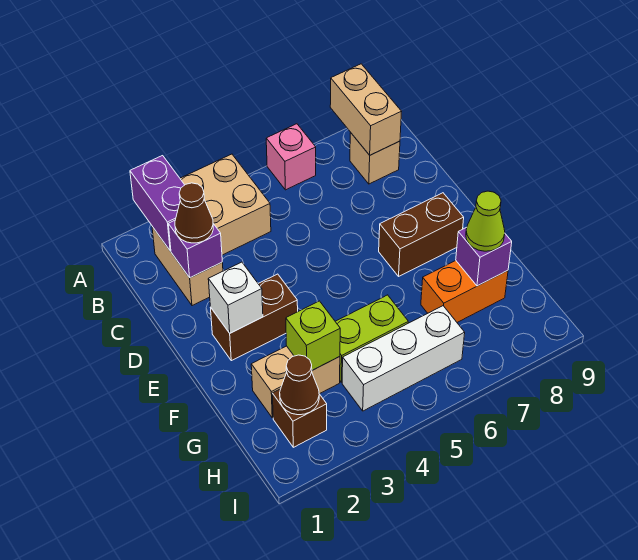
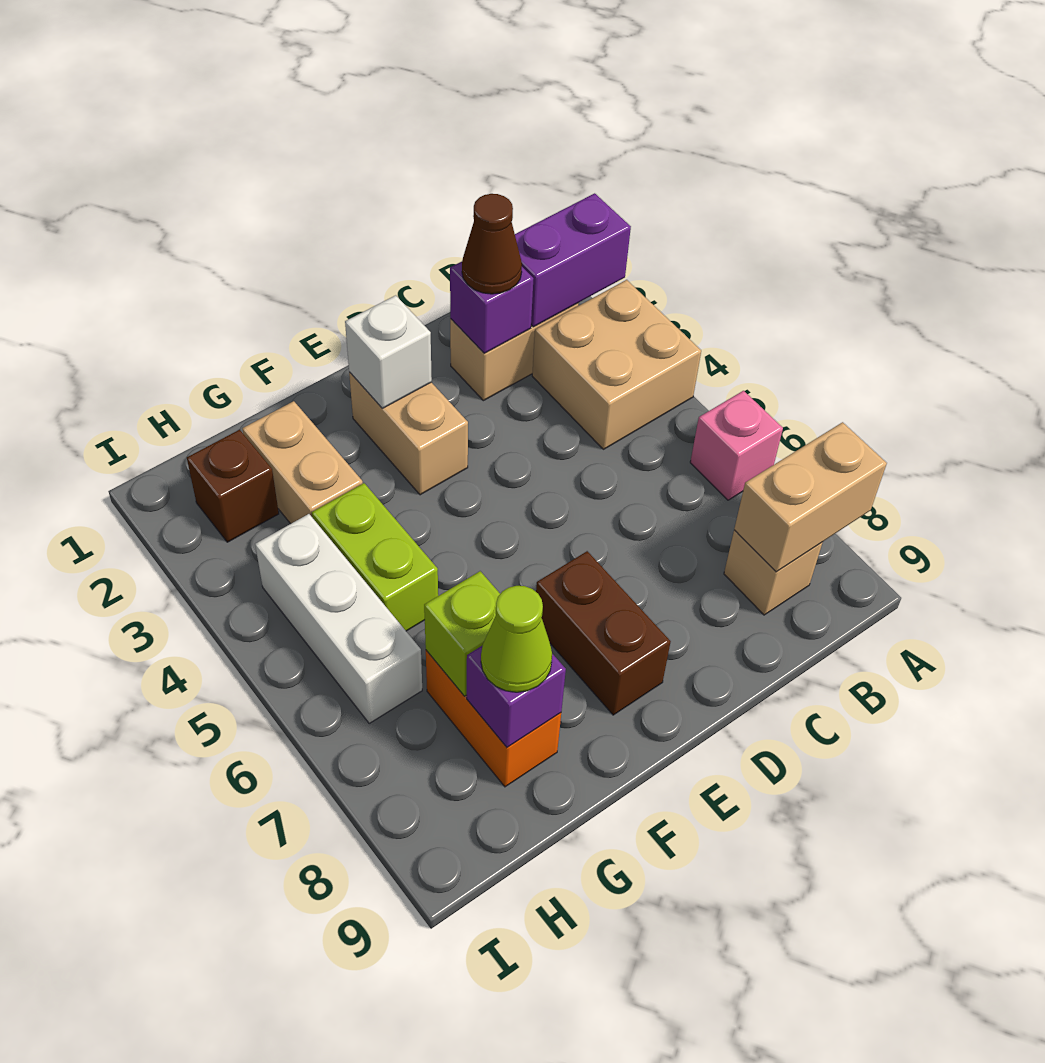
brown 1x2 brick [211,274,298,361] -> tan 1x2 brick [349,372,468,495]
lime 1x1 brick [286,301,340,370] -> lime 1x1 brick moved to [424,571,500,696]
brown 1x1 cone [280,355,319,415] -> none

